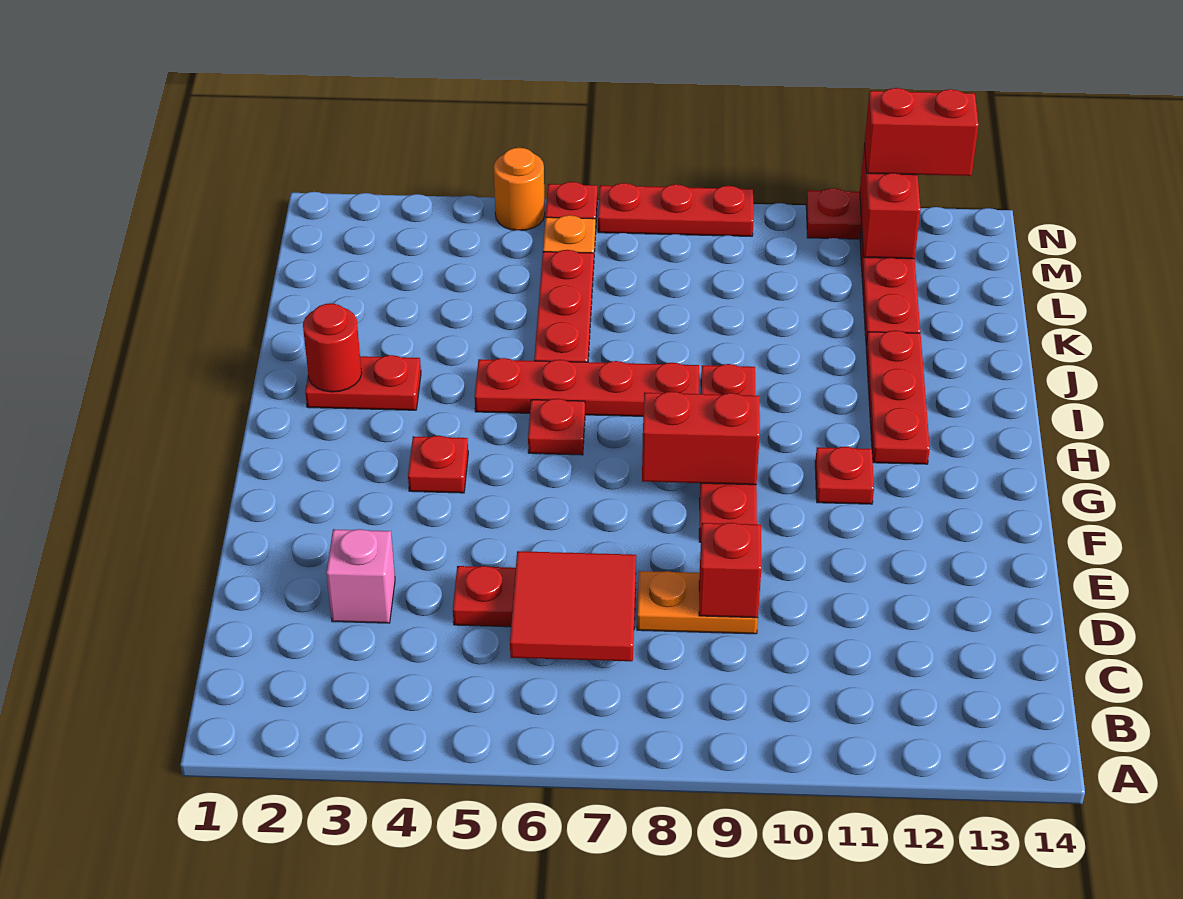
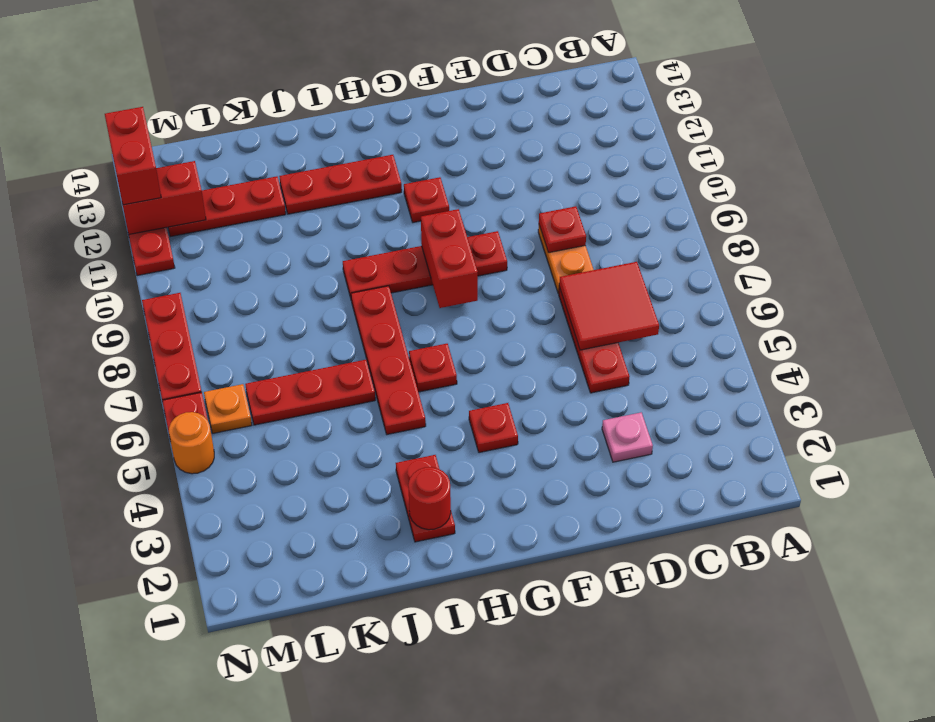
pink 1x1 brick [326,529,395,623] -> pink 1x1 plate [602,412,653,462]
red 1x1 brick [699,523,761,618] -> red 1x1 plate [539,206,586,253]

